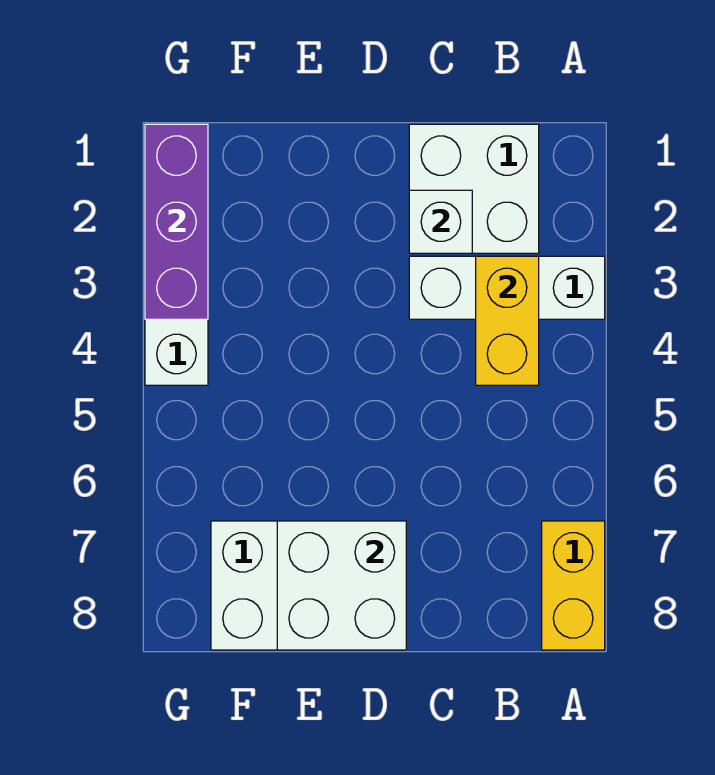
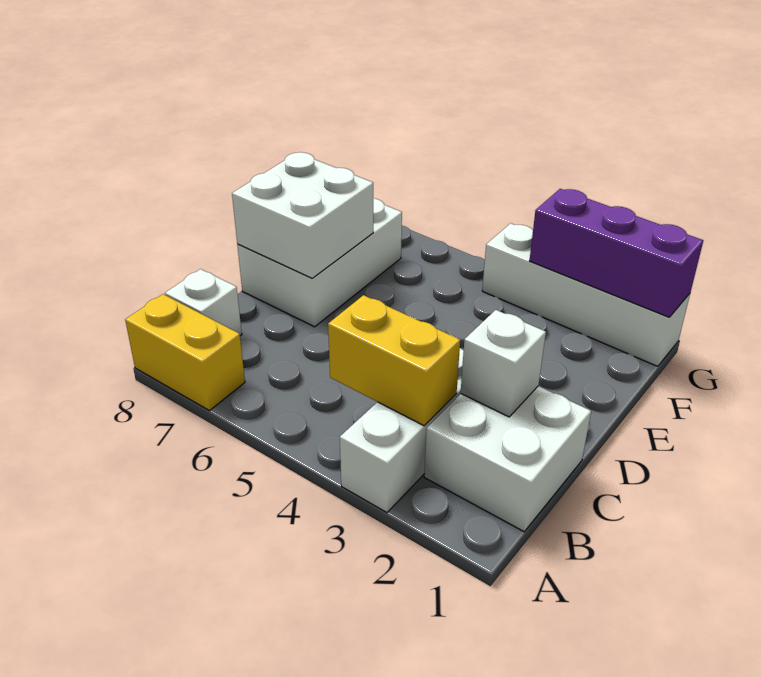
none -> white 1x1 brick [165,269,242,336]

